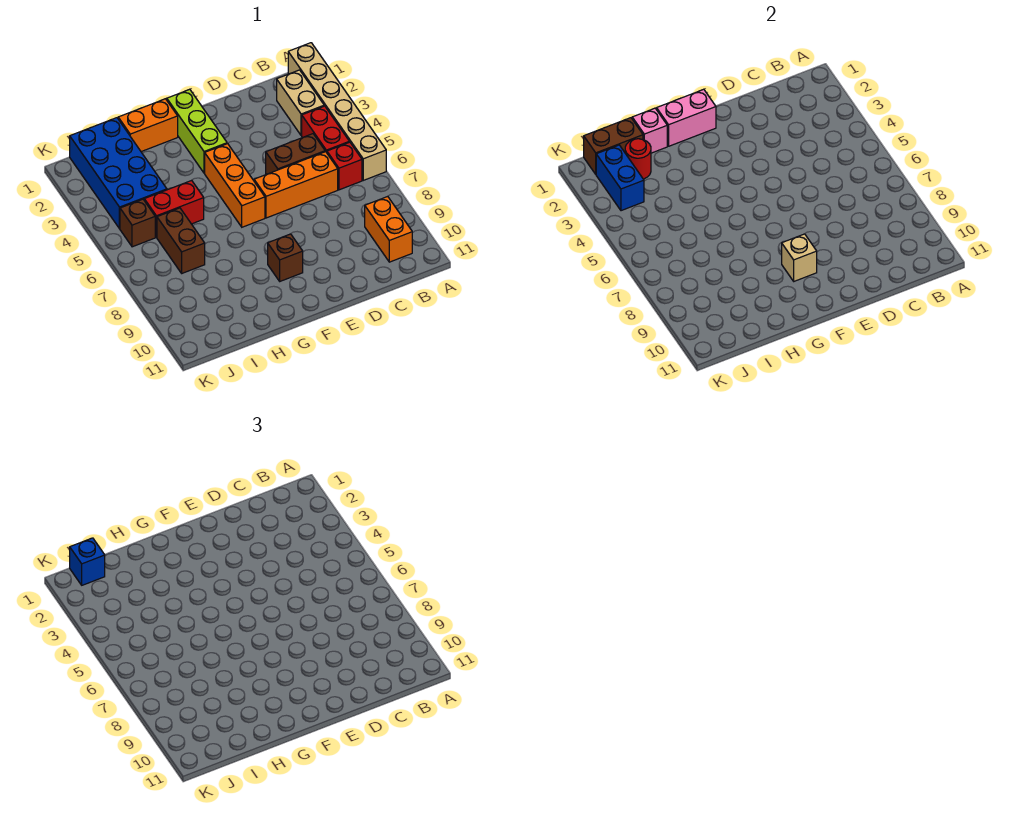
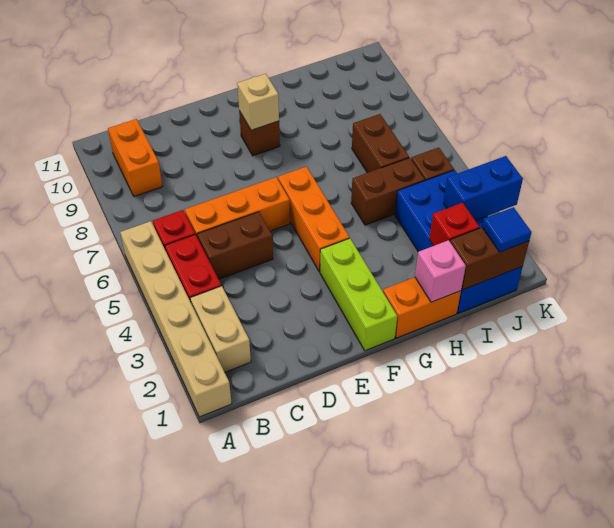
pink 1x2 brick [657,89,716,146] -> none
red 1x2 brick [144,180,204,237] -> brown 1x2 brick [351,158,425,225]
red 1x1 round brick [625,139,651,179] -> red 1x1 brick [429,203,479,246]
blue 1x1 brick [70,538,105,585] -> blue 1x1 tile [482,207,532,252]
blue 1x2 brick [596,145,644,211] -> blue 1x2 brick turned to [443,156,523,220]

